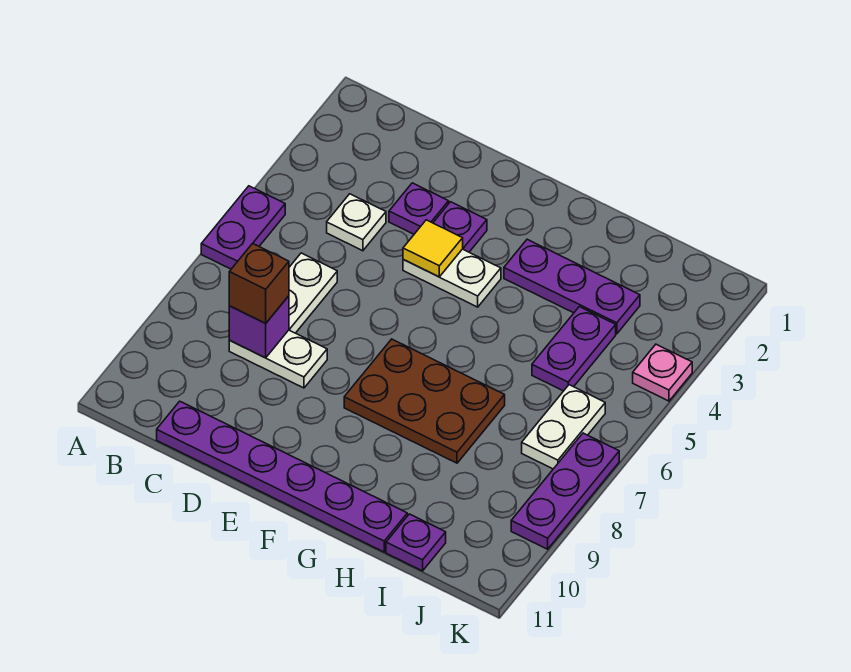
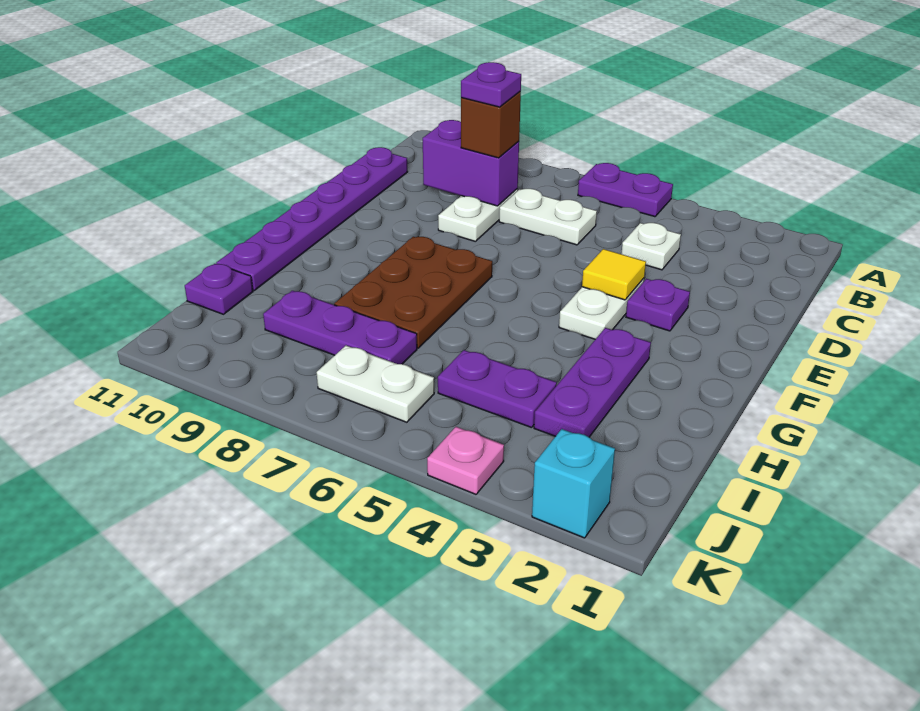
purple 1x1 brick [229,296,289,358] -> purple 1x2 brick [423,120,519,206]
purple 1x1 plate [389,183,449,234] -> purple 1x1 plate moved to [461,62,521,107]
none -> cyan 1x1 brick [532,429,615,538]
purple 1x3 plate [511,433,619,549] -> purple 1x3 plate moved to [263,291,417,364]

